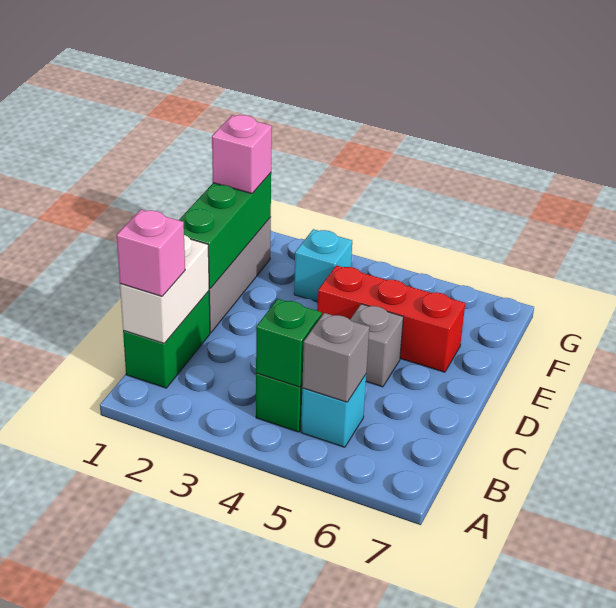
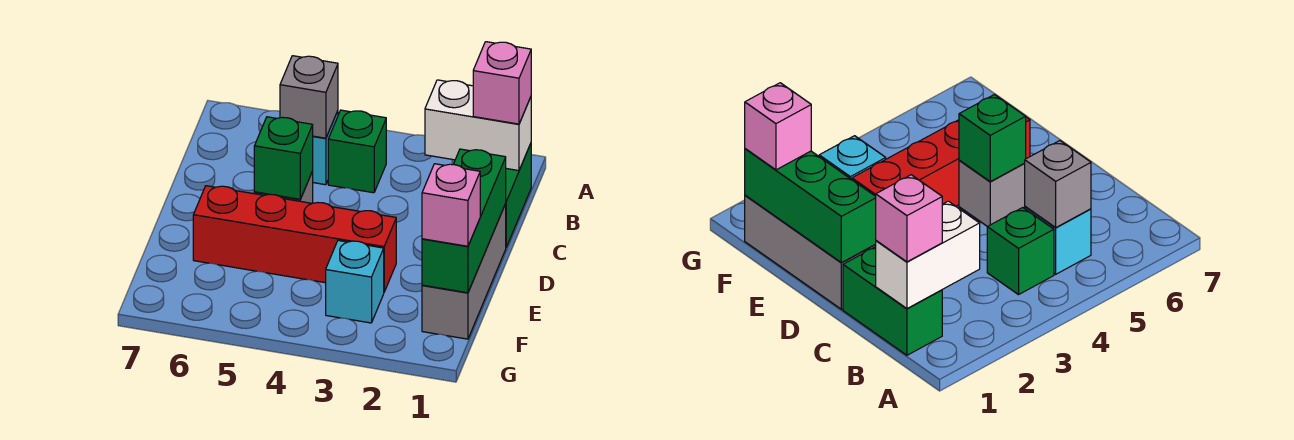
white 1x2 brick [120,235,209,343] -> white 1x2 brick turned to [425,80,531,171]
green 1x1 brick [256,299,322,387] -> green 1x1 brick moved to [254,117,313,199]
red 1x3 brick [318,265,465,372] -> red 1x4 brick [193,186,396,292]

